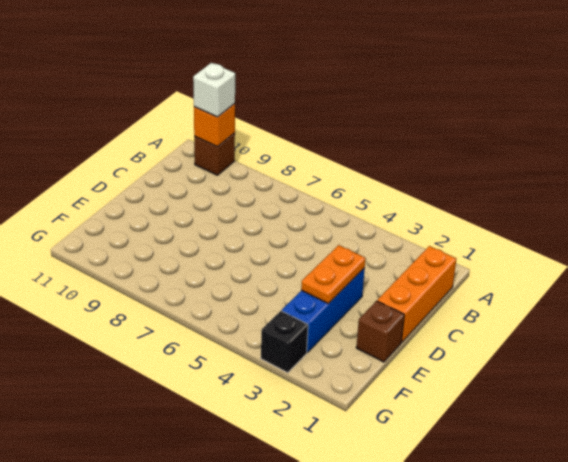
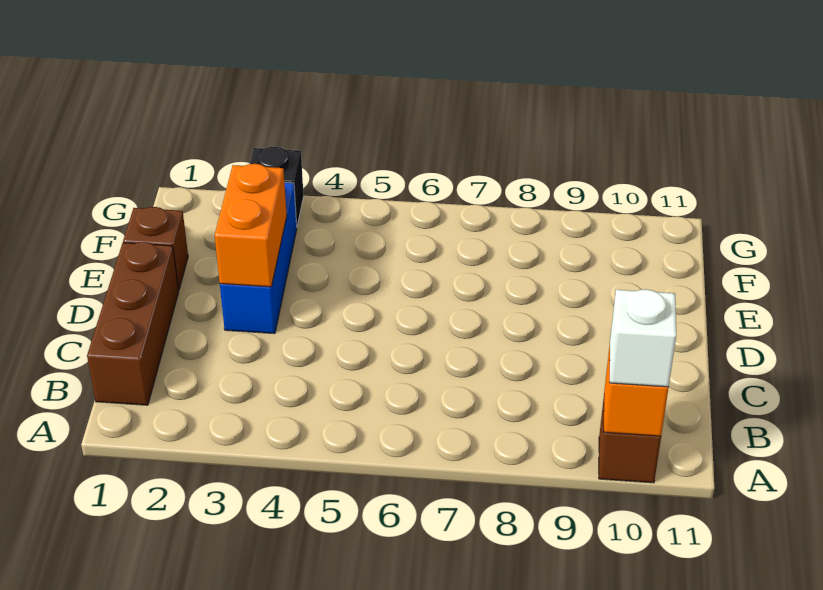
orange 1x3 brick [377,246,456,342] -> brown 1x3 brick [87,242,179,405]
orange 1x2 plate [301,245,365,304] -> orange 1x2 brick [215,164,287,287]

